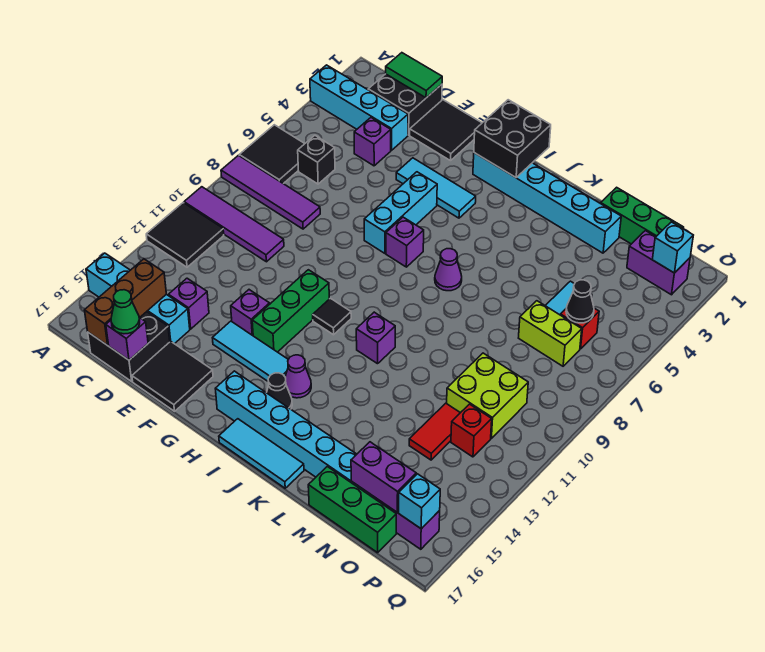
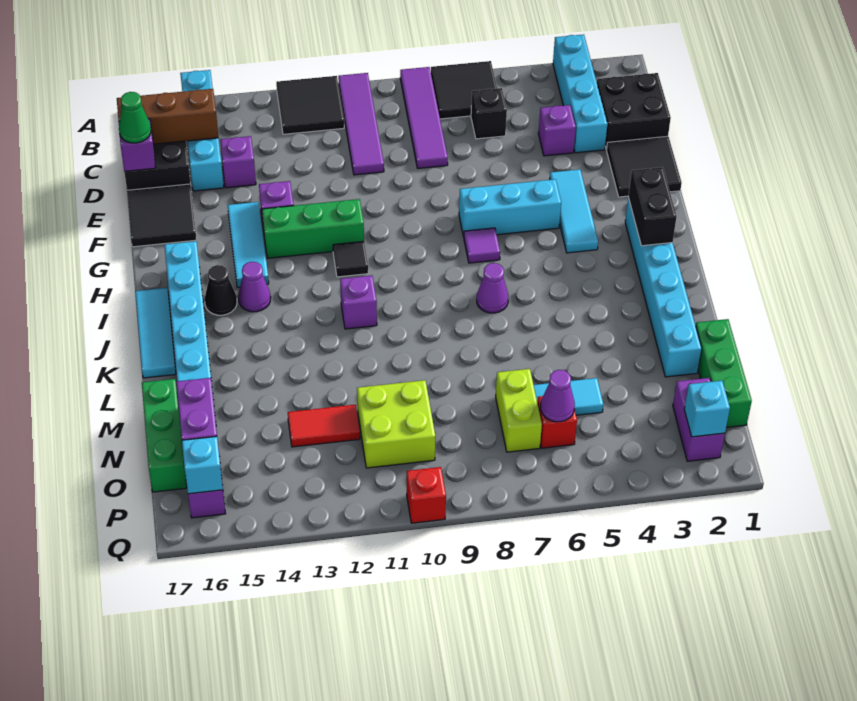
green 1x2 tile [386,53,442,98] -> none
black 2x2 brick [474,100,551,177] -> black 1x2 brick [628,167,677,246]
purple 1x1 brick [386,217,424,267] -> purple 1x1 tile [464,228,500,263]
black 1x1 cone [566,280,594,323] -> purple 1x1 cone [541,370,575,422]
red 1x1 brick [451,404,492,457] -> red 1x1 brick moved to [407,467,446,523]

